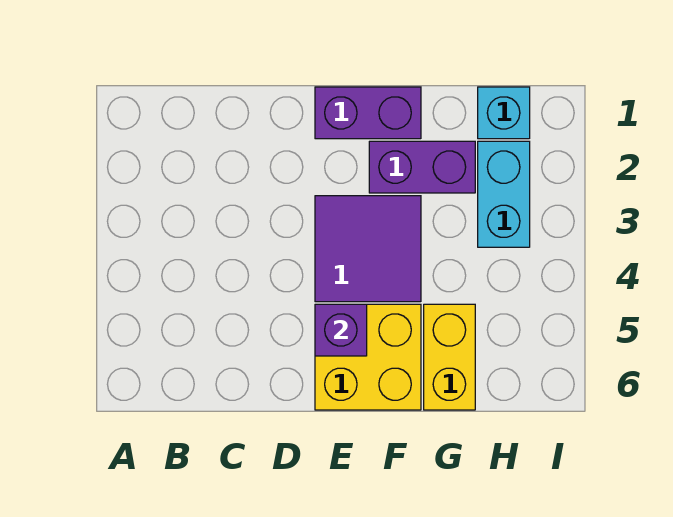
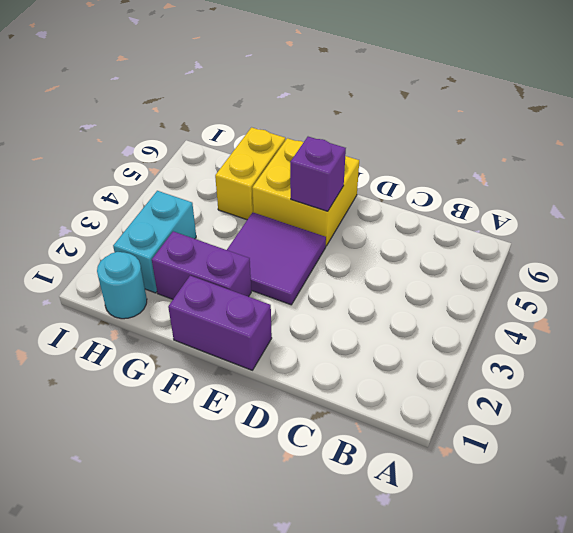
cyan 1x1 brick [478,87,530,139] -> cyan 1x1 round brick [97,252,147,319]

